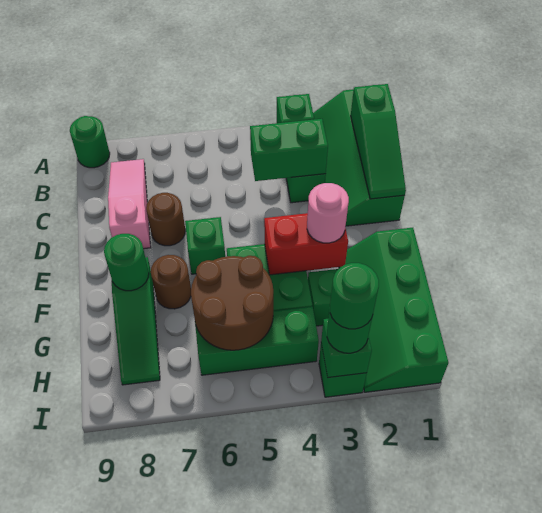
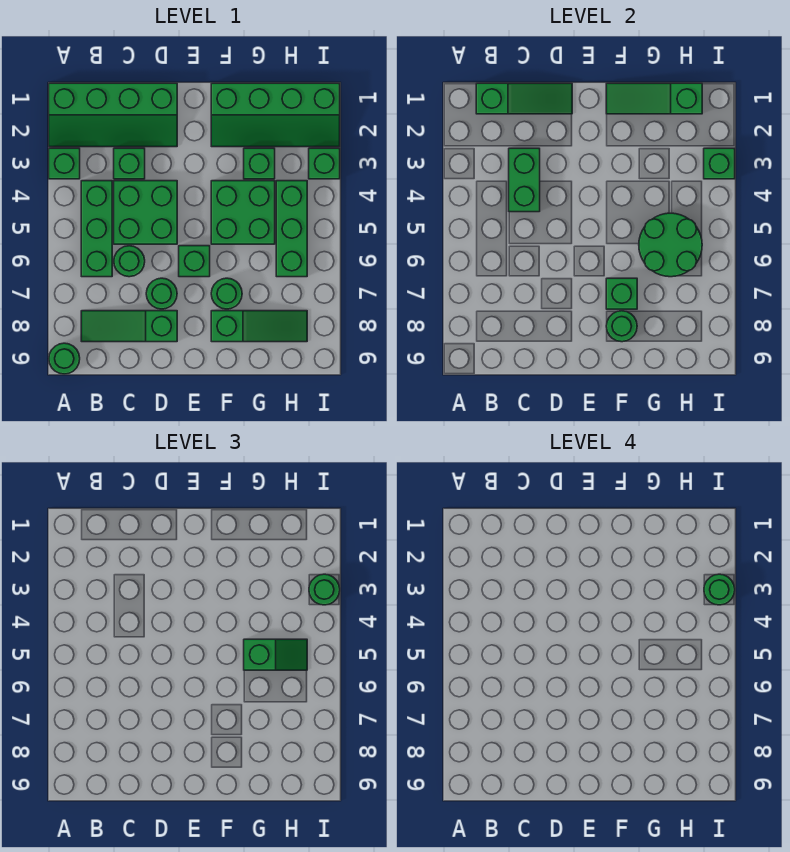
none -> green 1x3 brick [81,181,112,277]
pink 1x3 slope [108,159,151,249] -> green 1x3 slope [81,311,177,342]
none -> green 2x2 brick [114,181,177,244]
none -> green 1x1 round brick [114,246,145,277]
brown 1x1 round brick [146,193,185,246] -> green 1x1 round brick [146,278,177,309]
none -> green 1x3 slope [606,83,702,114]
red 1x2 brick [264,213,348,275] -> none
pink 1x1 round brick [307,183,349,243] -> none
brown 1x1 round brick [151,255,191,309] -> green 1x1 round brick [211,278,242,309]
none -> green 1x1 brick [606,278,637,309]
brown 2x2 round brick [191,256,273,350] -> green 2x2 round brick [639,213,702,277]
none -> green 1x2 slope [244,639,307,670]

